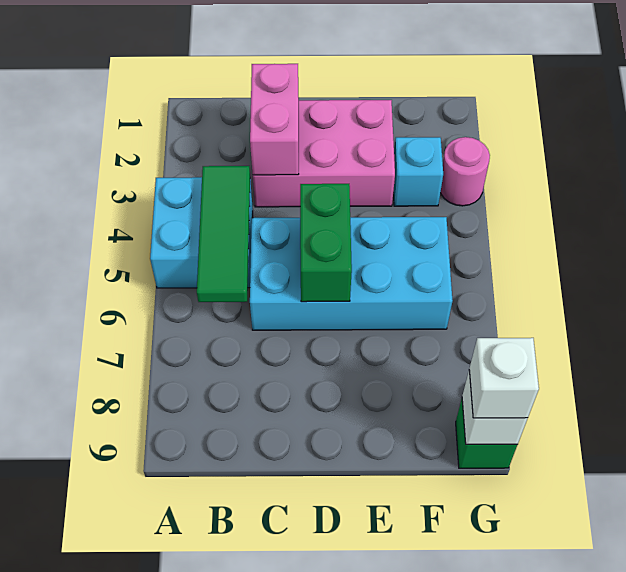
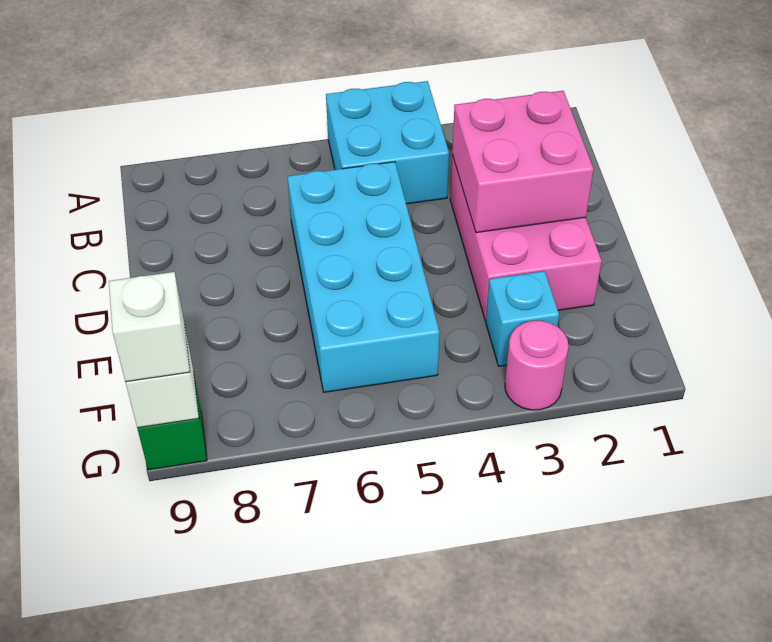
green 1x3 tile [197,166,250,302] -> none
pink 1x2 brick [250,64,299,175] -> pink 2x2 brick [452,91,594,233]
green 1x2 brick [300,184,352,302] -> none

